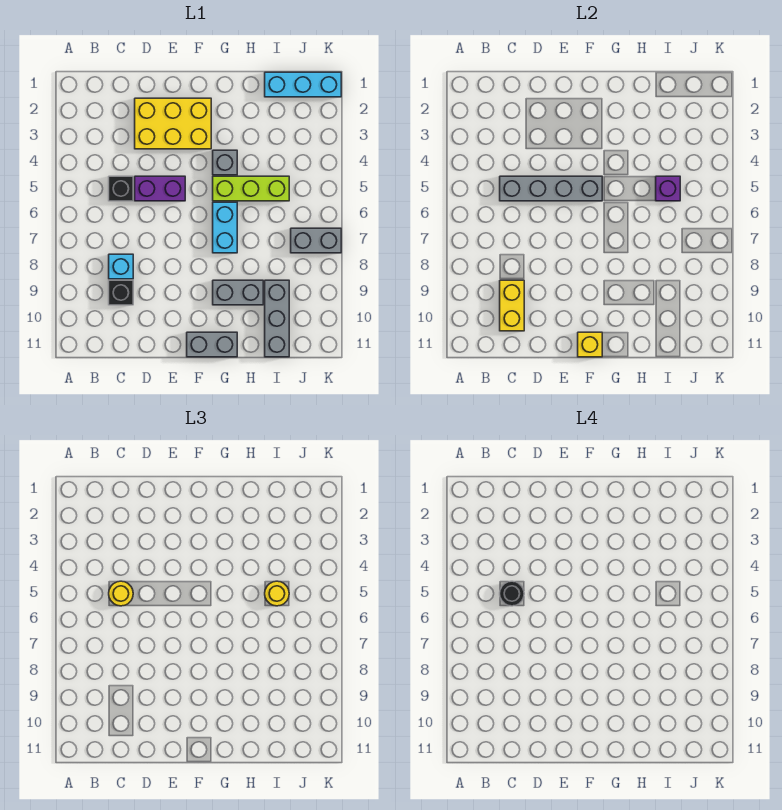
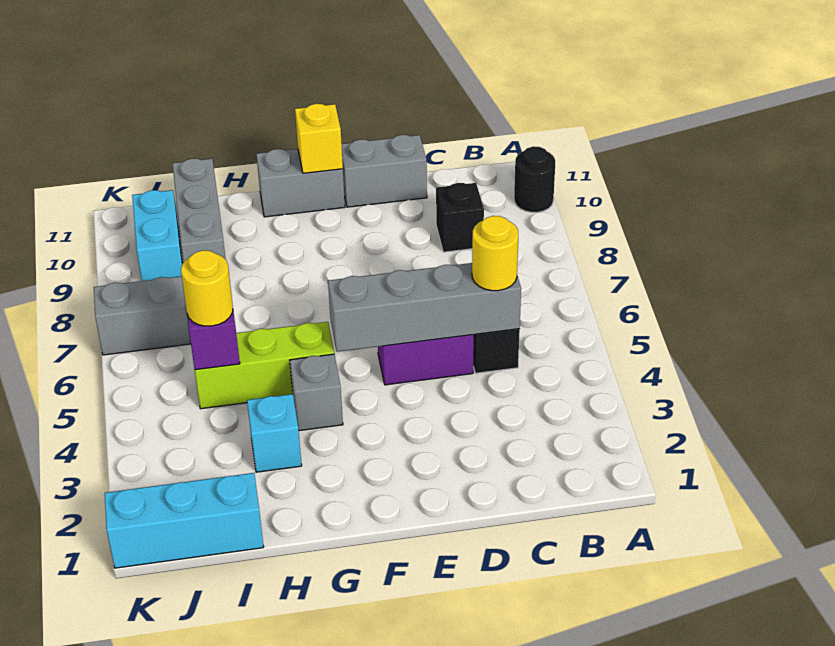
black 1x1 round brick [500,581,524,606] -> black 1x1 round brick moved to [514,146,555,212]
cyan 1x1 brick [109,254,133,279] -> cyan 1x1 brick moved to [247,394,302,472]
yellow 1x2 brick [500,280,524,331] -> none
yellow 2x3 brick [135,98,211,149] -> none
cyan 1x2 brick [213,202,237,253] -> cyan 1x2 brick moved to [132,190,182,281]
grey 1x2 brick [213,280,263,305] -> grey 1x2 brick moved to [342,135,427,207]

